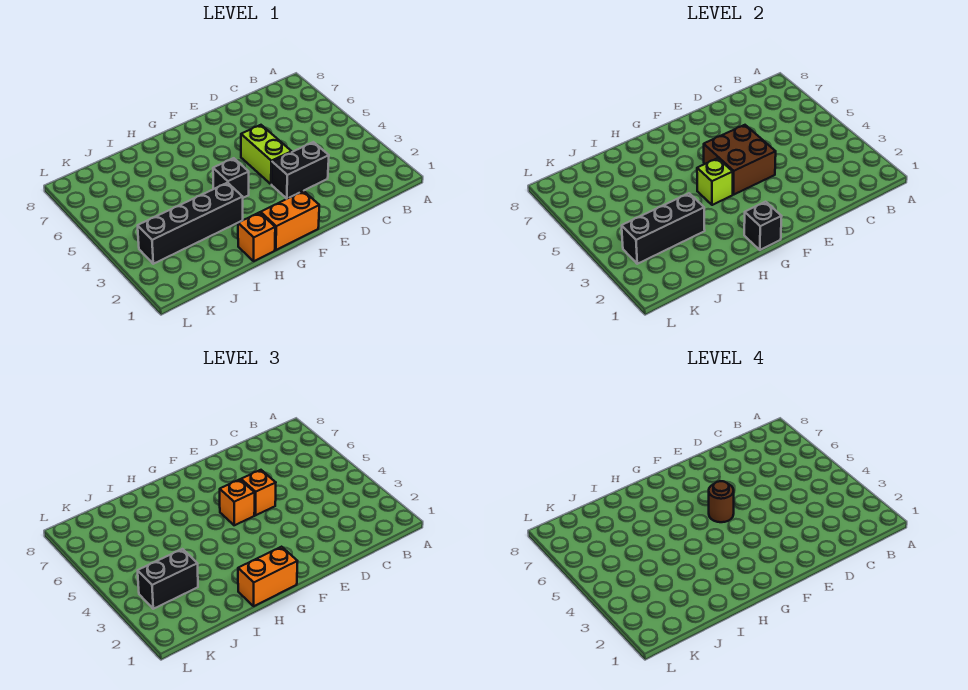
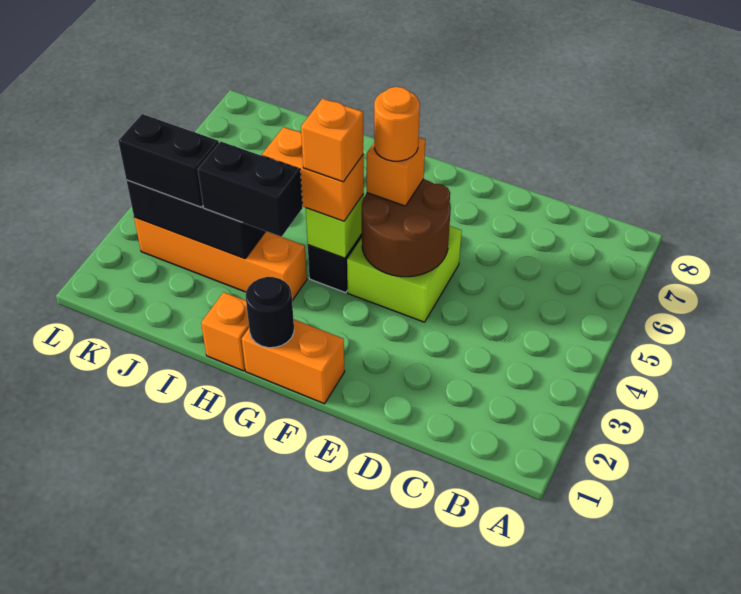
black 1x2 brick [272,142,329,199] -> black 1x2 brick moved to [198,141,303,237]
lime 1x2 brick [241,125,292,184] -> lime 2x2 brick [347,226,462,322]
brown 2x2 brick [704,125,776,194] -> brown 2x2 round brick [362,179,451,277]
orange 1x1 brick [241,470,276,515] -> orange 1x1 brick moved to [301,98,363,182]
brown 1x1 round brick [709,481,734,522] -> orange 1x1 round brick [374,87,420,161]
black 1x1 brick [744,202,782,250] -> black 1x1 round brick [246,277,294,348]
orange 1x2 brick [238,547,298,606] -> orange 1x2 brick moved to [262,127,364,221]
black 1x4 brick [138,183,243,264] -> orange 1x4 brick [134,217,307,301]

